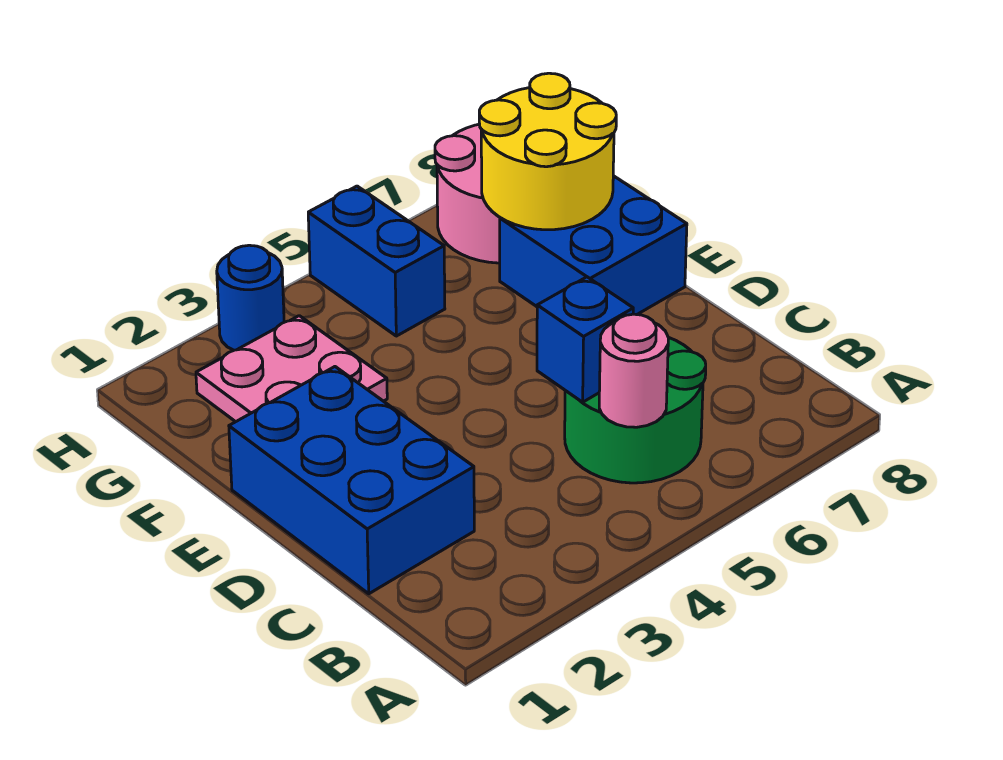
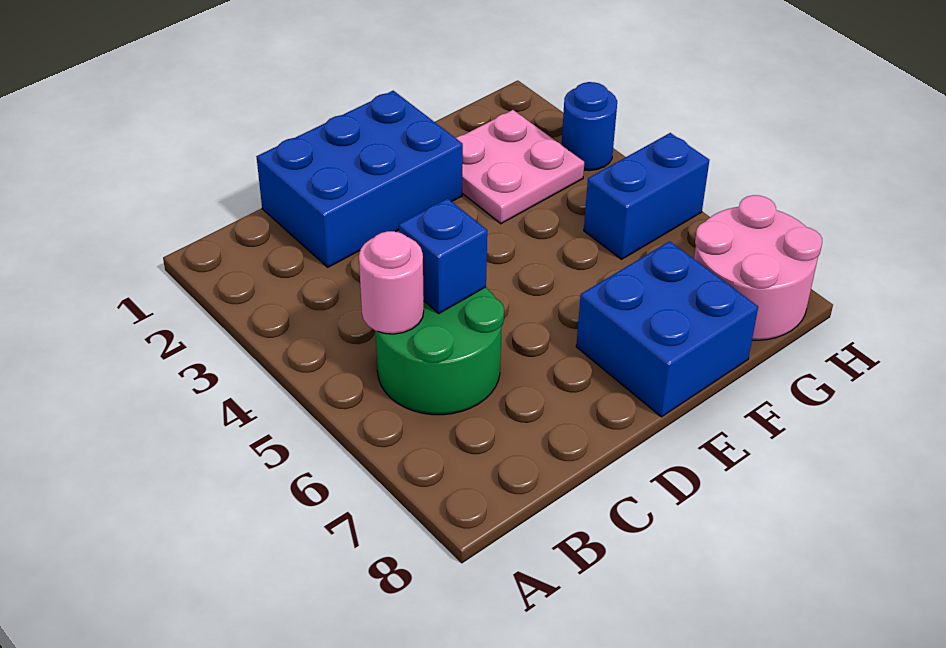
yellow 2x2 round brick [479,73,616,230] -> none

